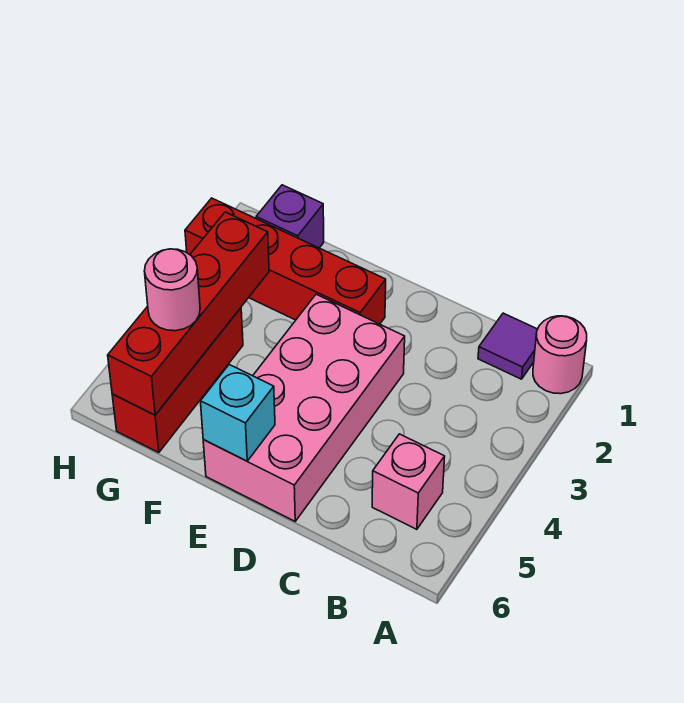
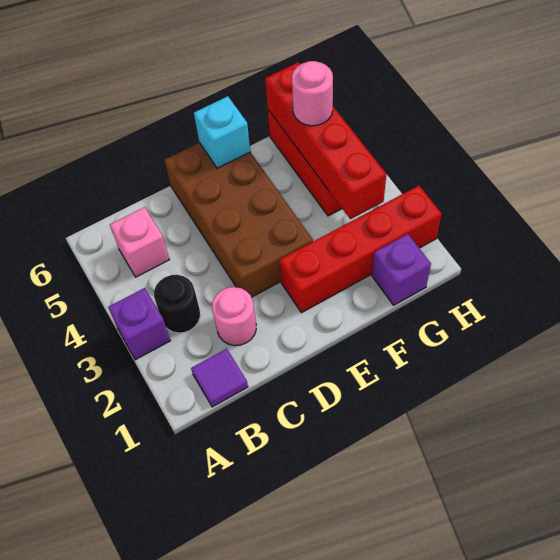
pink 1x1 round brick [533,316,587,394] -> pink 1x1 round brick moved to [212,287,256,346]
none -> purple 1x1 brick [108,288,171,360]
none -> black 1x1 round brick [154,275,200,333]
pink 2x4 brick [203,294,405,521] -> brown 2x4 brick [165,143,313,297]

